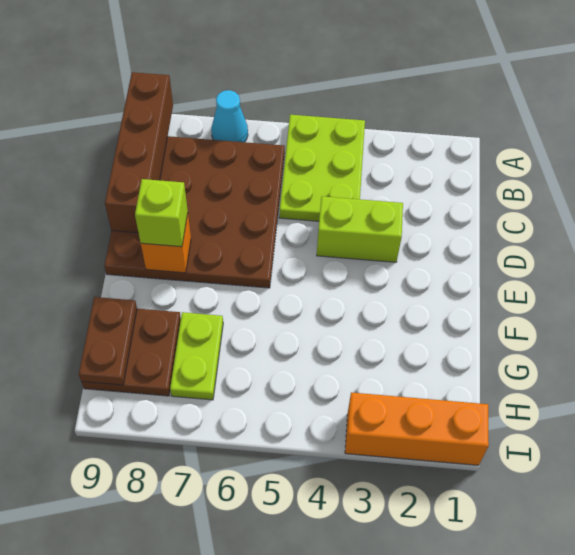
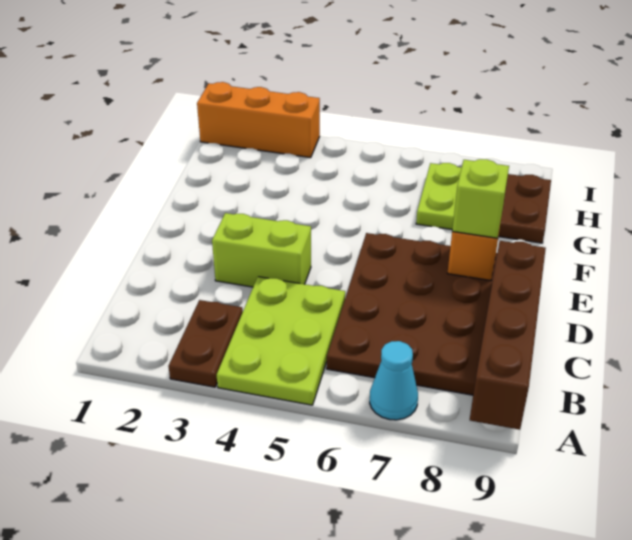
brown 1x2 plate [79,297,137,385] -> brown 1x2 plate moved to [168,300,243,387]

